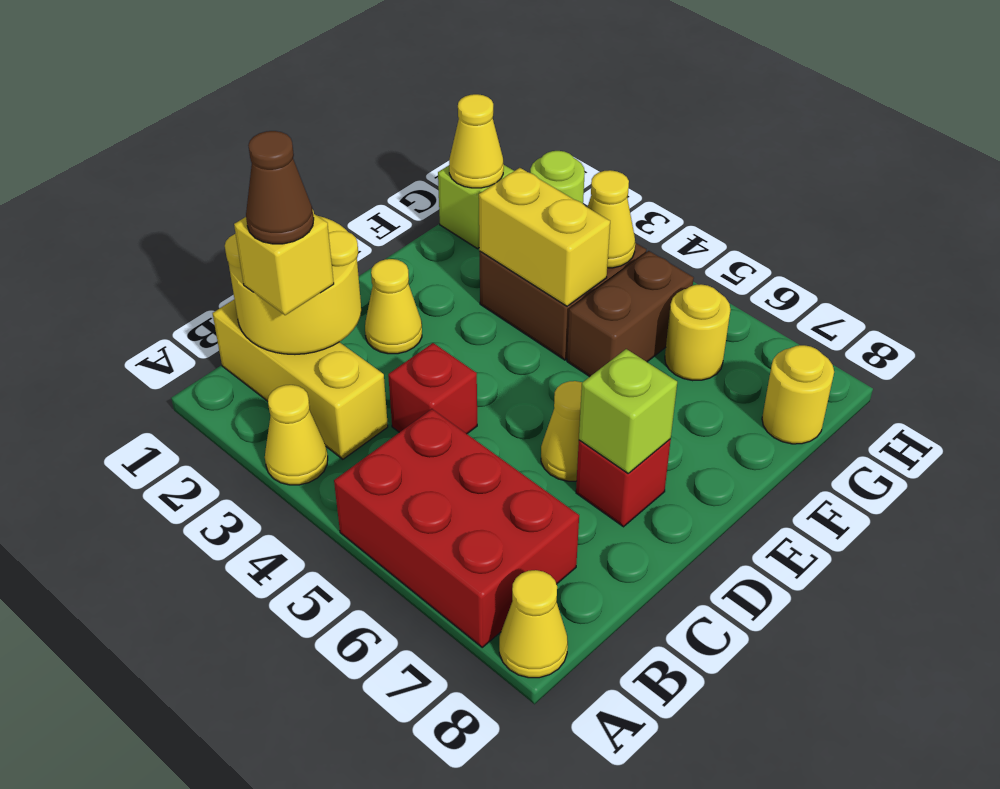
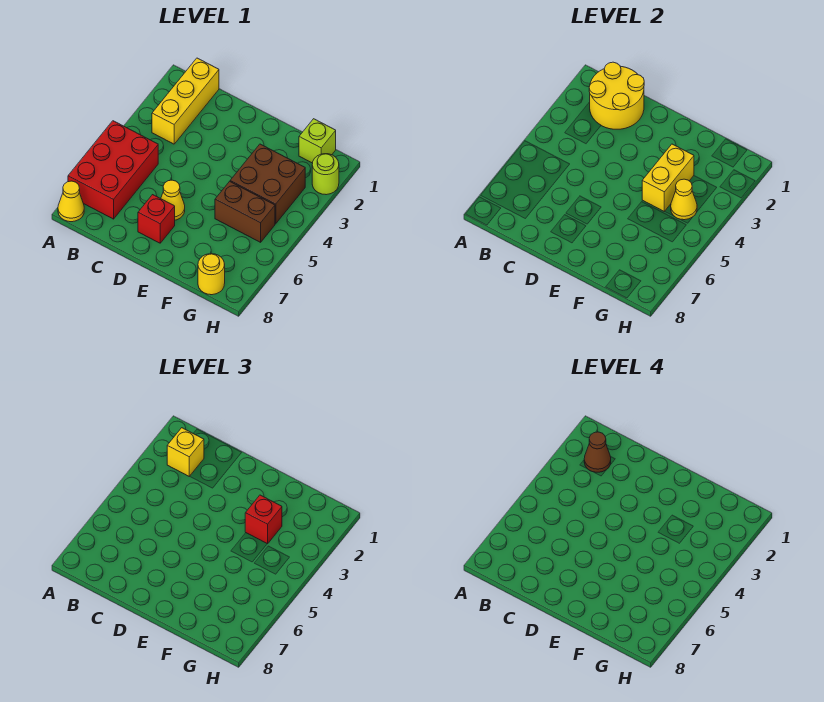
yellow 1x1 cone [265,385,328,485] -> none
red 1x1 brick [388,343,477,434] -> red 1x1 brick moved to [245,495,282,544]
yellow 1x1 cone [365,259,422,354] -> none
lime 1x1 brick [579,349,677,473] -> none
yellow 1x1 cone [449,94,504,188] -> none
yellow 1x1 round brick [665,284,730,381] -> none

